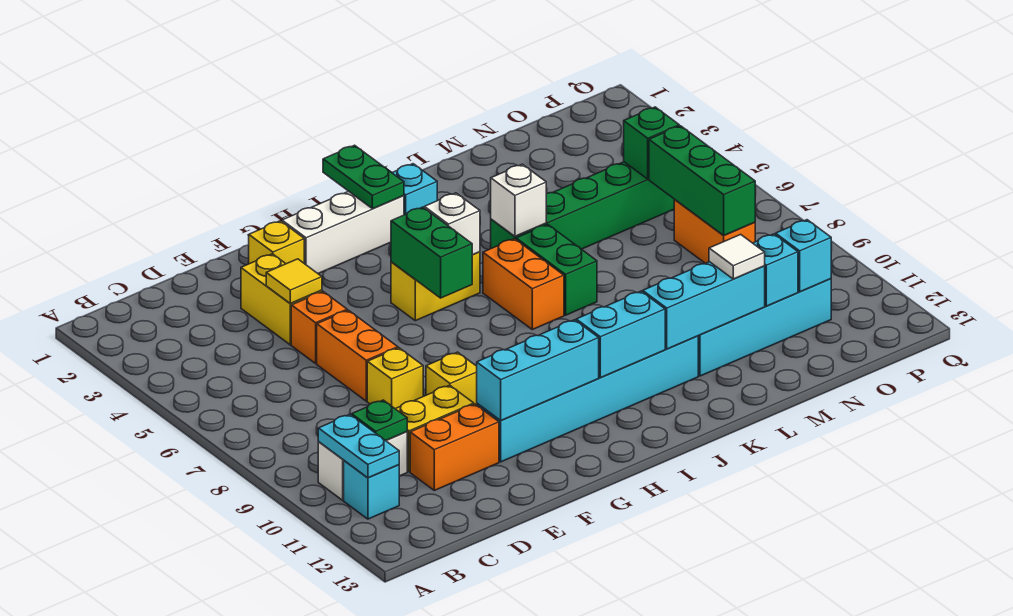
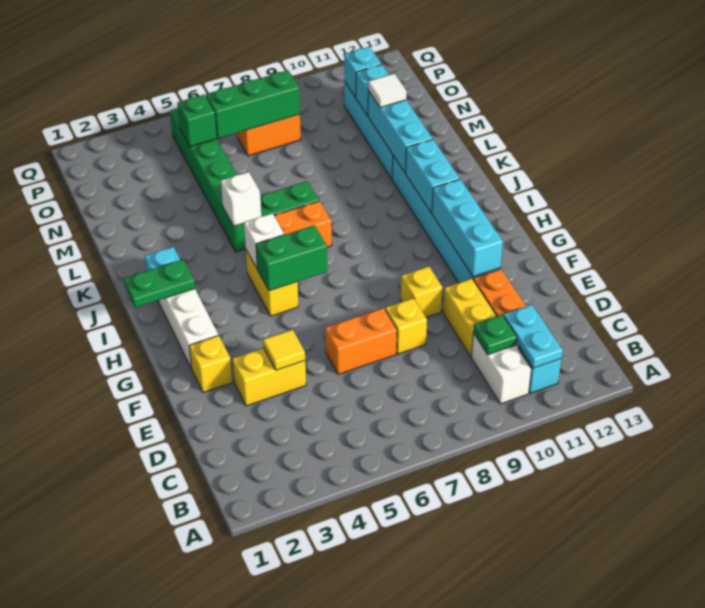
cyan 1x2 plate [318,415,399,478] -> cyan 1x2 plate turned to [504,305,563,368]
orange 1x1 brick [291,292,347,363] -> none

